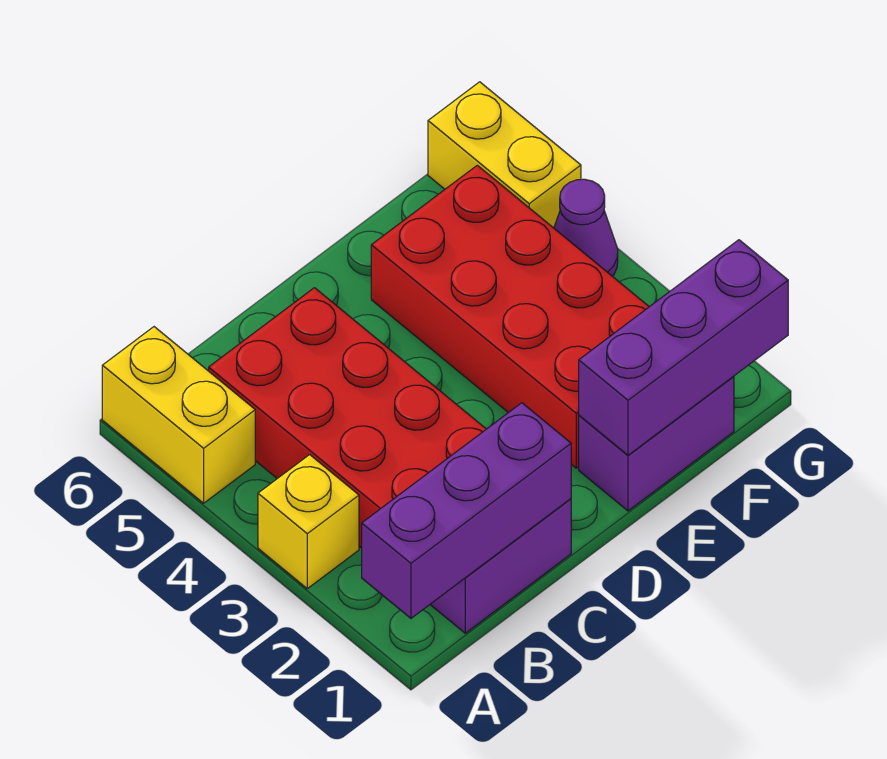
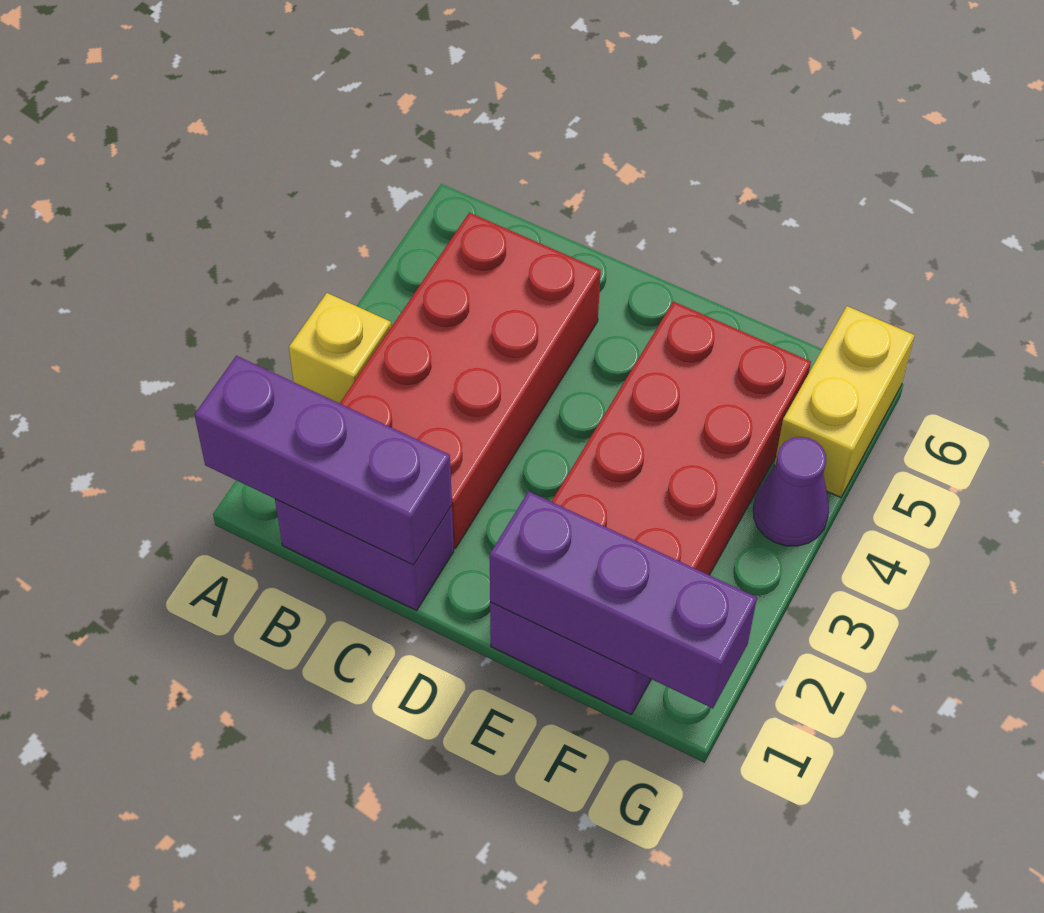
yellow 1x2 brick [102,327,255,503] -> none

